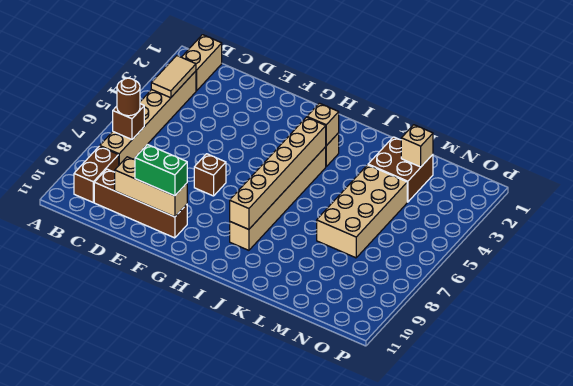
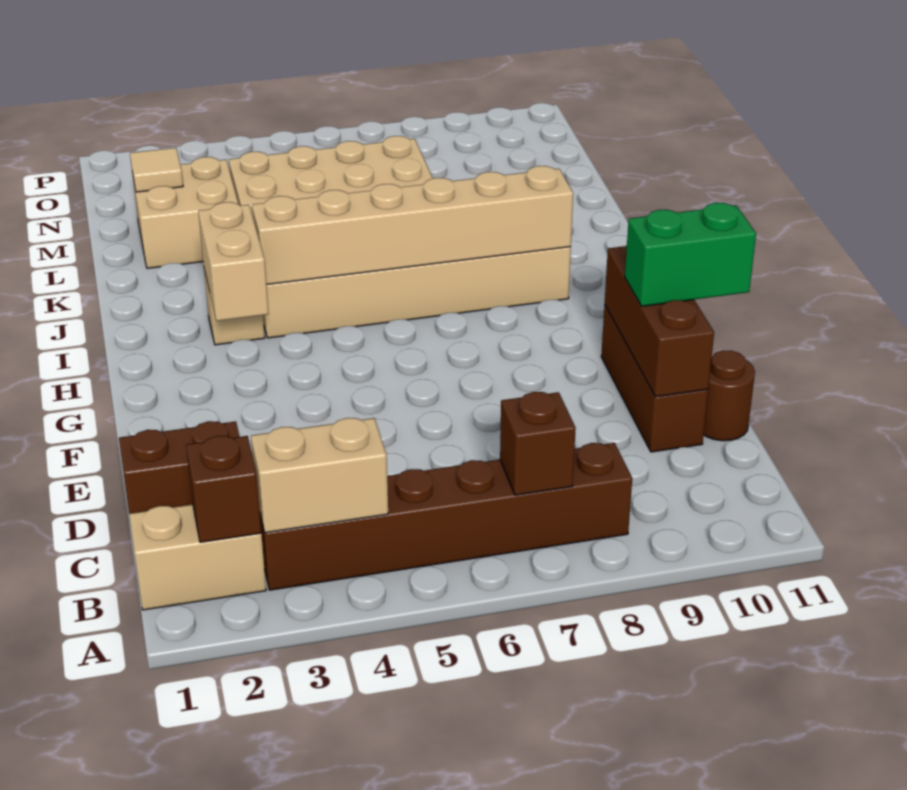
tan 1x6 brick [100,71,196,165] -> brown 1x6 brick [260,443,632,590]
tan 1x2 tile [151,56,196,98] -> tan 1x2 brick [251,418,388,533]
brown 1x1 round brick [117,78,140,116] -> brown 1x1 round brick moved to [704,350,755,441]
brown 1x2 brick [74,146,119,202] -> brown 1x2 brick moved to [119,421,240,514]
brown 1x4 brick [94,169,187,238] -> brown 1x3 brick [601,305,708,452]
tan 1x3 brick [115,157,187,217] -> brown 1x3 brick [605,245,714,397]
green 1x2 brick [135,144,187,196] -> green 1x2 brick turned to [625,203,756,306]
brown 1x1 brick [194,154,226,196] -> brown 1x1 brick moved to [186,436,261,542]
tan 1x1 brick [307,103,339,146] -> tan 1x2 brick [198,202,269,321]
brown 2x2 brick [368,137,433,202] -> tan 2x2 brick [132,157,238,268]
tan 1x1 brick [401,125,433,167] -> tan 1x1 tile [130,148,183,192]

